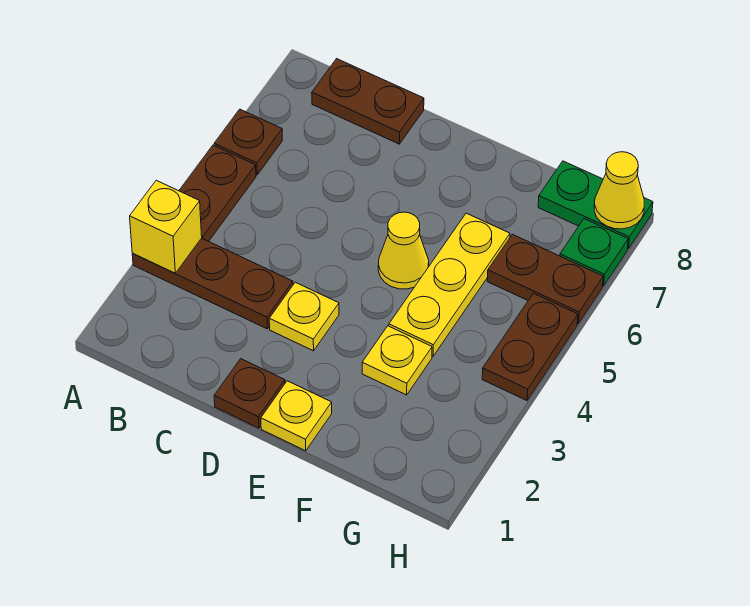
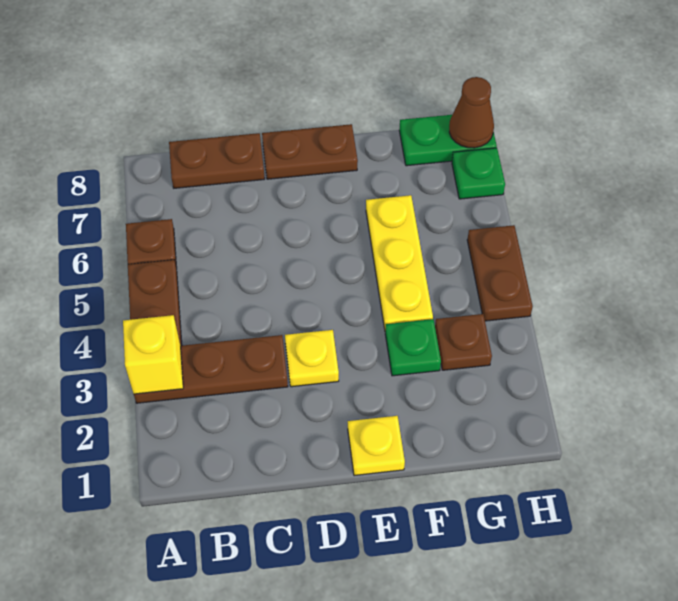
brown 1x1 plate [214,359,285,428] -> brown 1x1 plate moved to [435,314,492,370]
yellow 1x1 cone [378,212,429,289] -> none
yellow 1x1 plate [362,326,432,395] -> green 1x1 plate [385,319,441,376]
brown 1x2 plate [487,234,603,324] -> brown 1x2 plate moved to [262,124,358,179]
yellow 1x1 cone [594,152,644,229] -> brown 1x1 cone [449,77,494,148]

